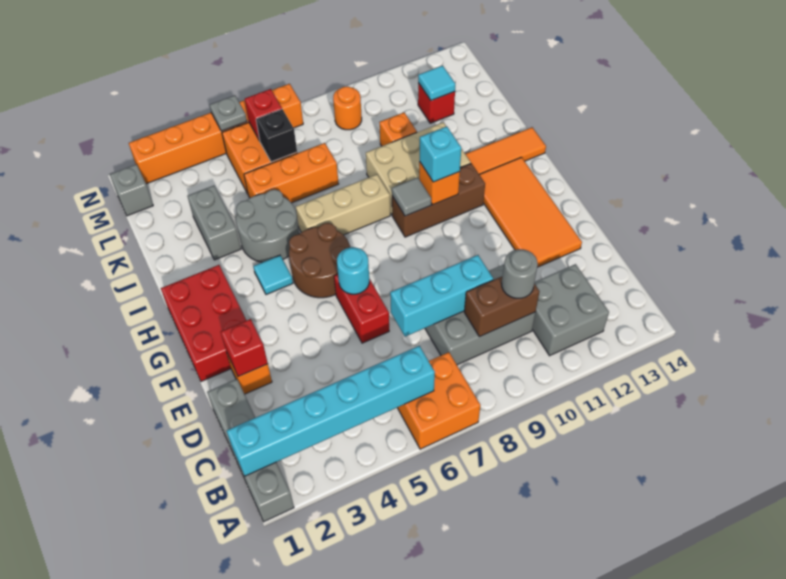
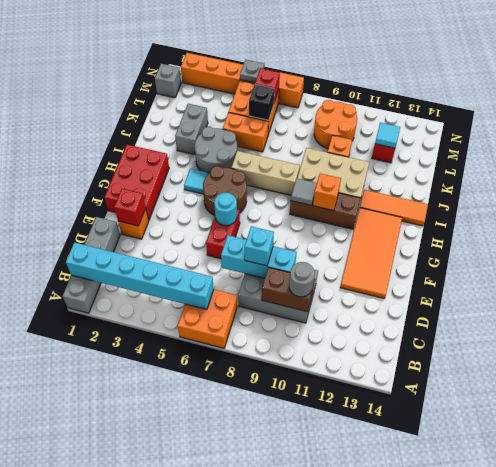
grey 2x2 brick [532,264,609,356] -> none
cyan 1x1 brick [420,126,461,182] -> cyan 1x1 brick moved to [245,226,274,266]
orange 1x3 brick [244,143,339,203] -> orange 1x2 brick [223,112,268,152]
orange 1x1 round brick [333,86,362,130] -> orange 2x2 round brick [314,100,357,149]

